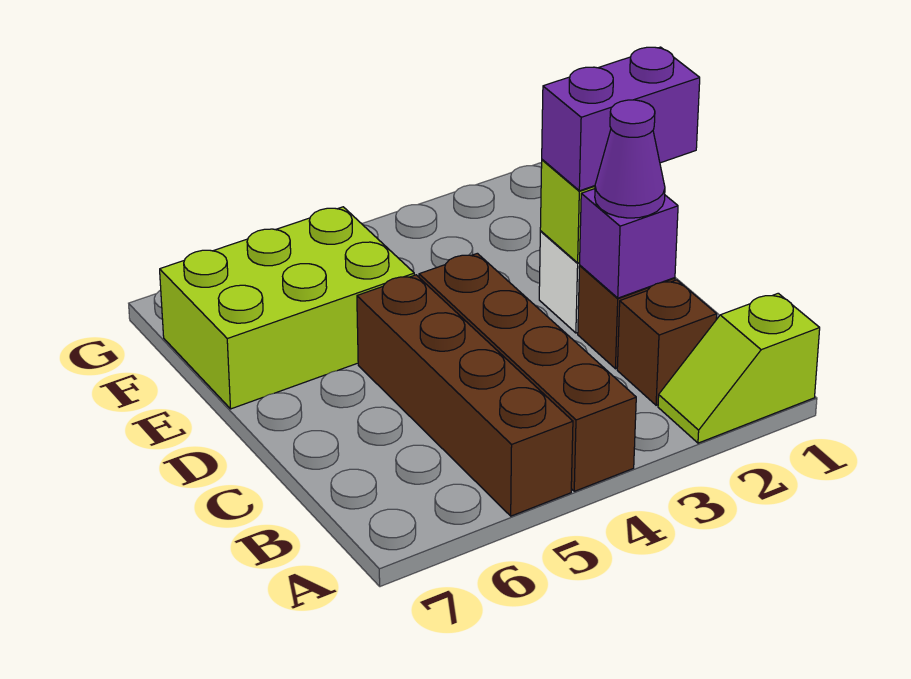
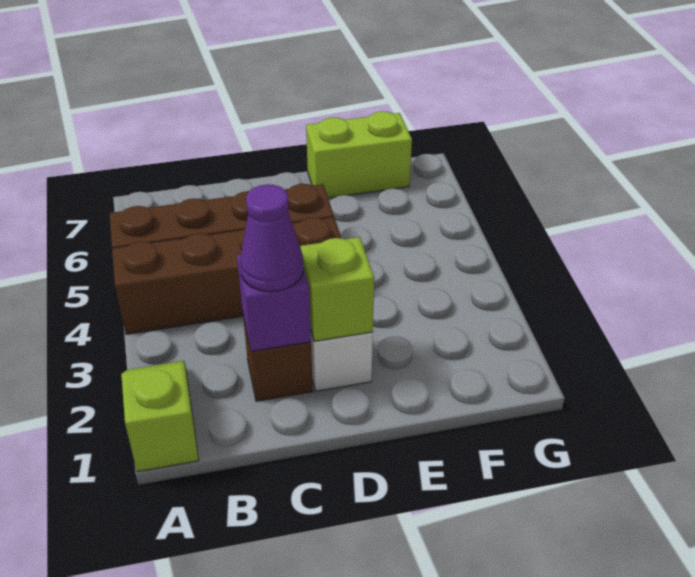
brown 1x1 brick [617,280,717,405] -> none
purple 1x2 brick [542,47,700,191] -> none
lime 2x3 brick [160,207,414,409] -> lime 1x2 brick [306,111,412,198]

